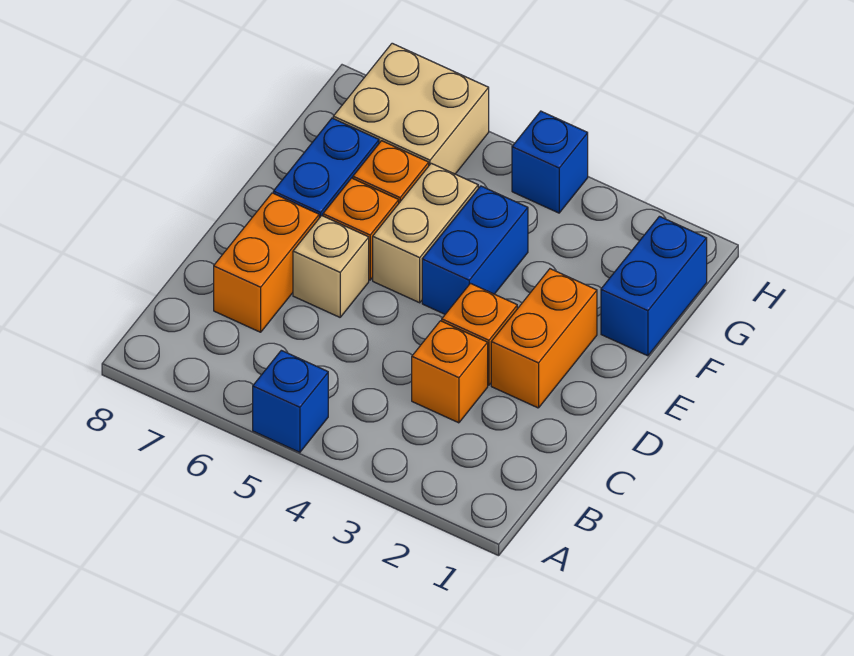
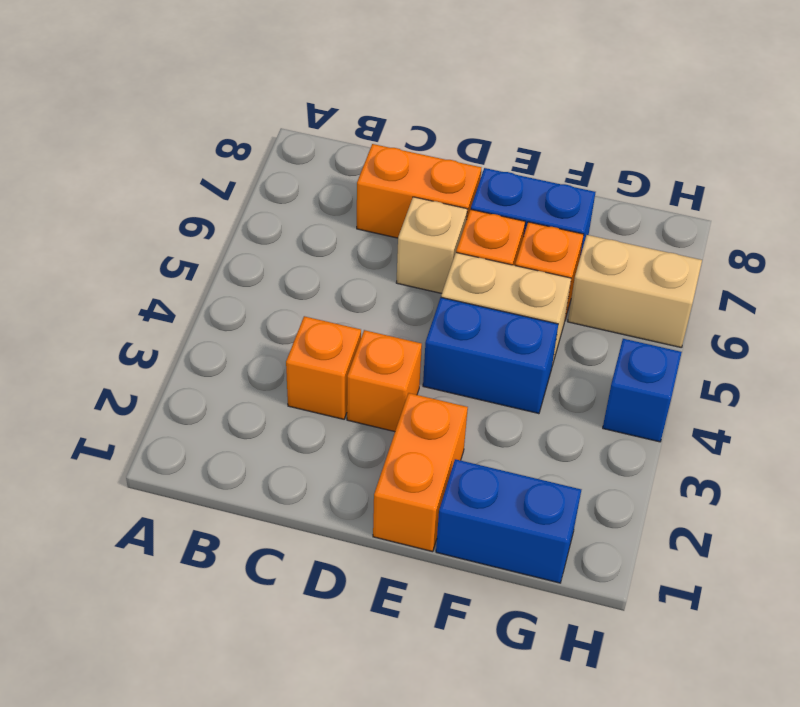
blue 1x1 brick [253,350,328,452] -> none
orange 1x2 brick [491,269,597,408] -> orange 1x2 brick turned to [373,393,468,552]
tan 2x2 brick [333,43,489,174] -> tan 1x2 brick [568,235,702,348]

